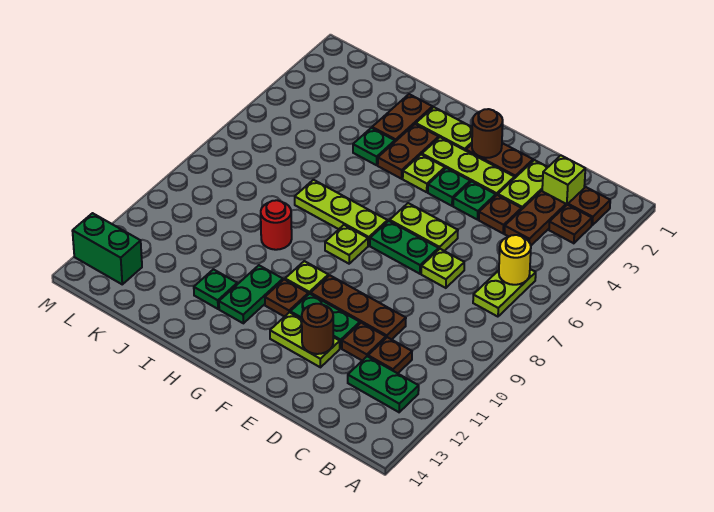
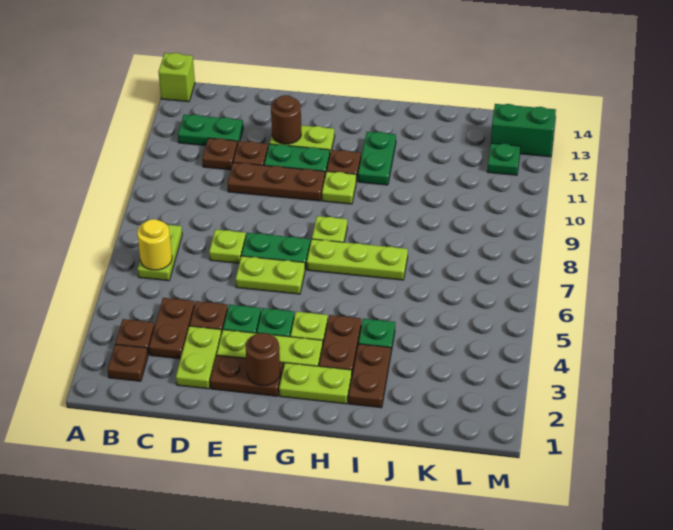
lime 1x1 brick [542,156,585,205] -> lime 1x1 brick moved to [158,53,195,102]
red 1x1 round brick [261,200,292,250] -> none
green 1x1 plate [194,269,237,309] -> green 1x1 plate moved to [487,143,520,175]

